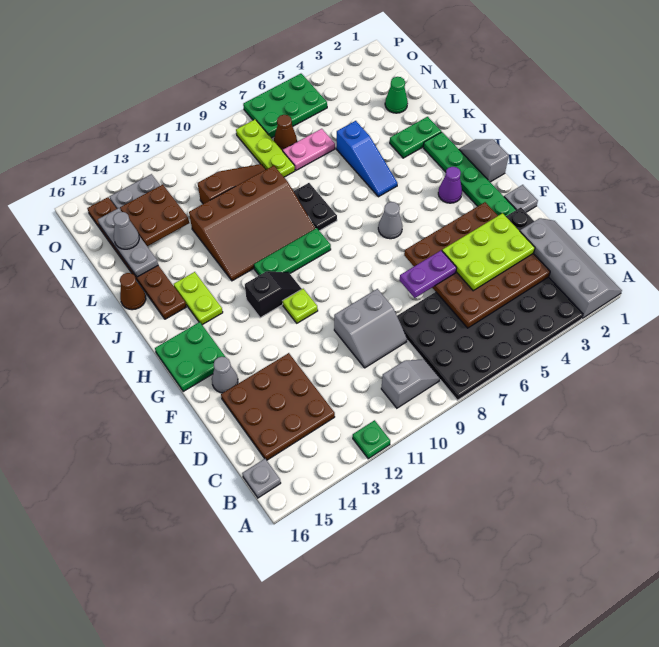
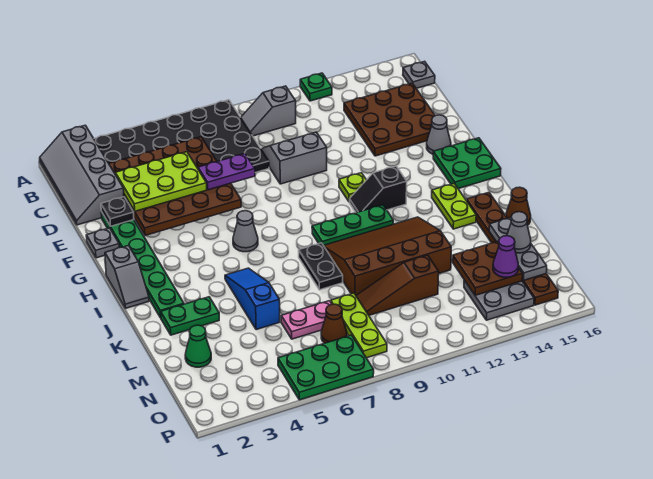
purple 1x1 cone [438,167,462,203] -> purple 1x1 cone moved to [493,236,518,277]

